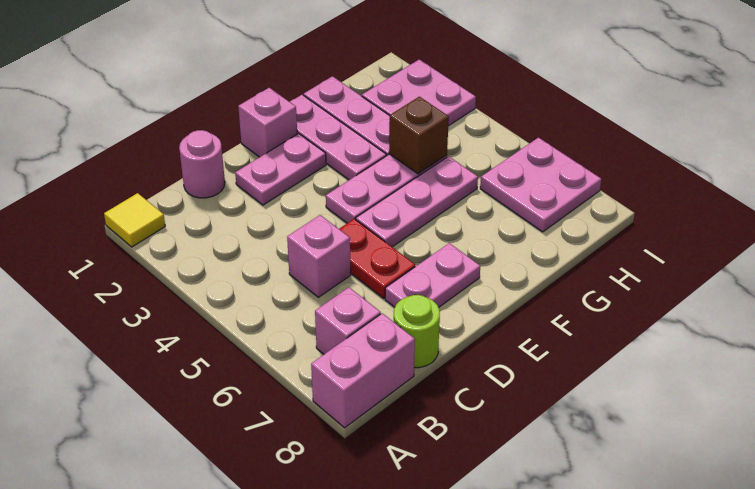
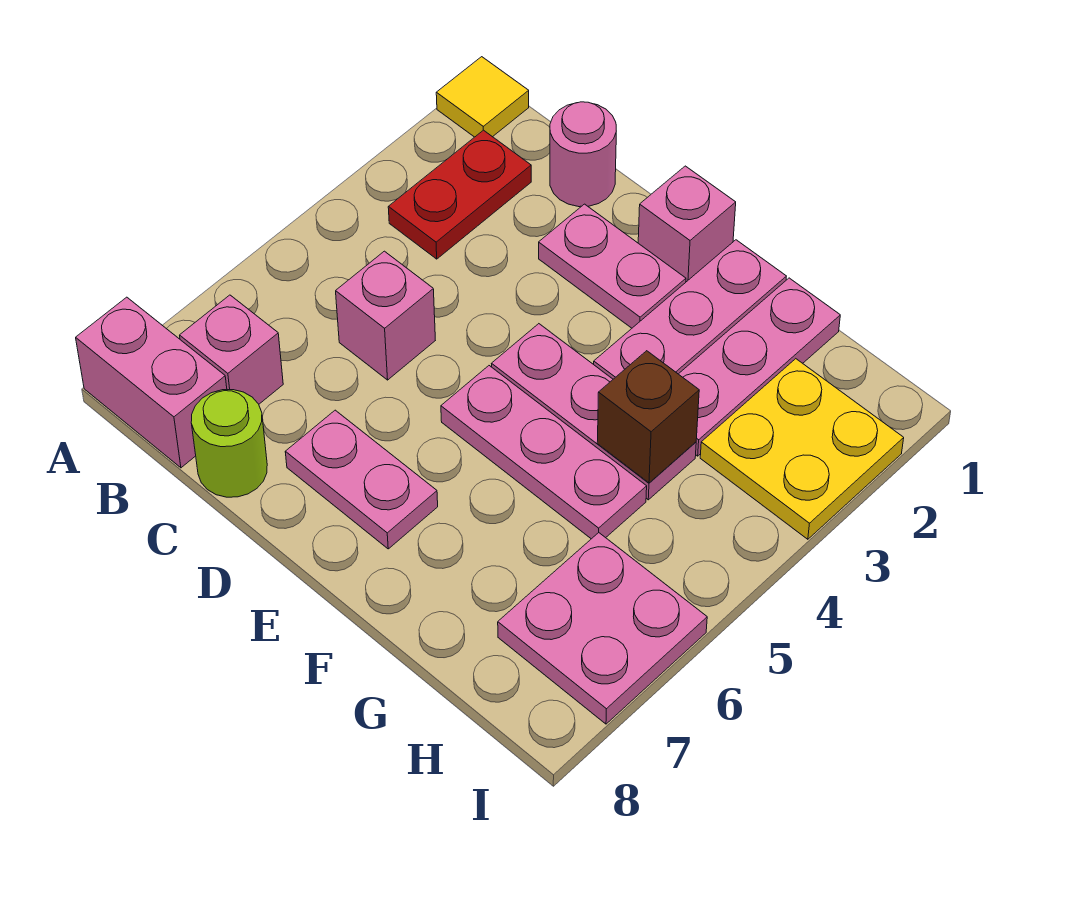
red 1x2 plate [339,219,415,298] -> red 1x2 plate moved to [388,130,531,259]
pink 2x2 plate [362,59,476,126] -> yellow 2x2 plate [700,359,904,539]

